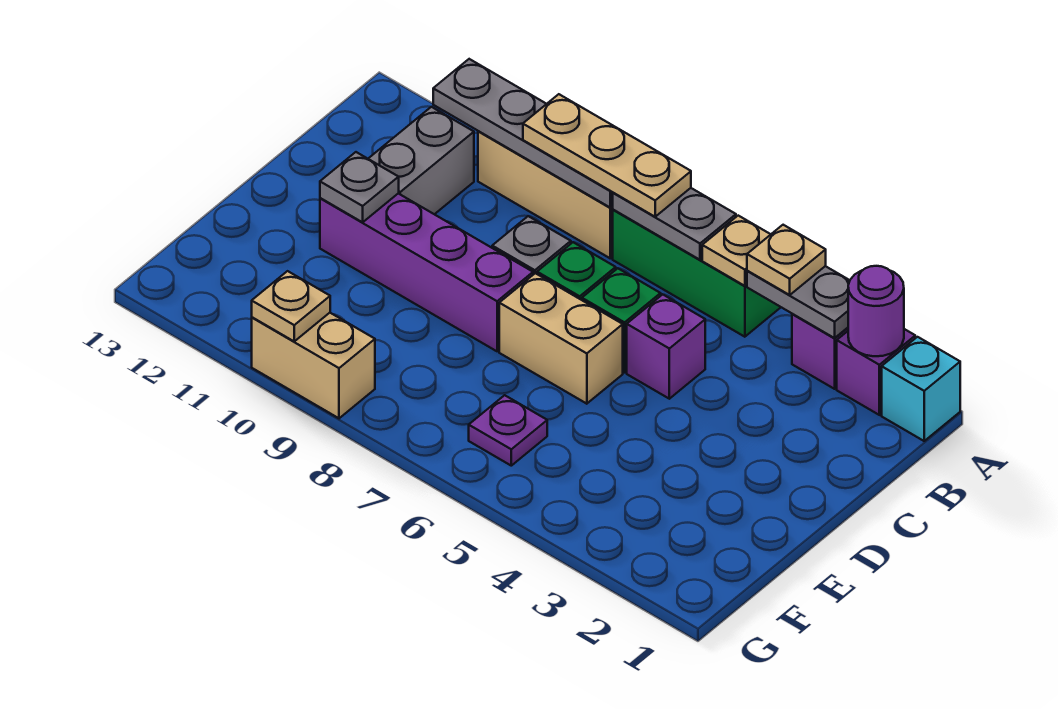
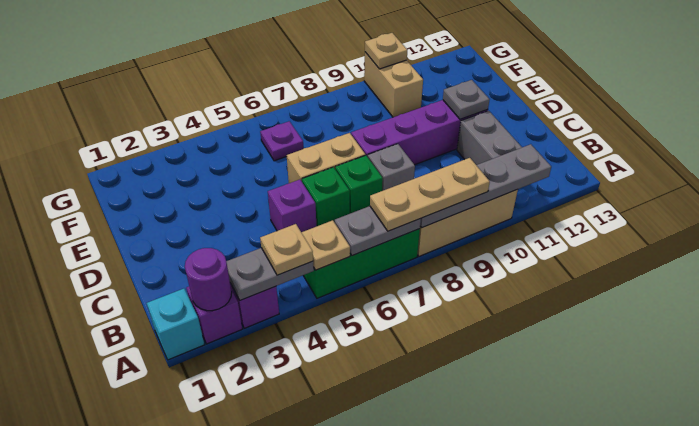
tan 1x2 brick [252,313,375,418] -> tan 1x2 brick turned to [364,52,423,117]

